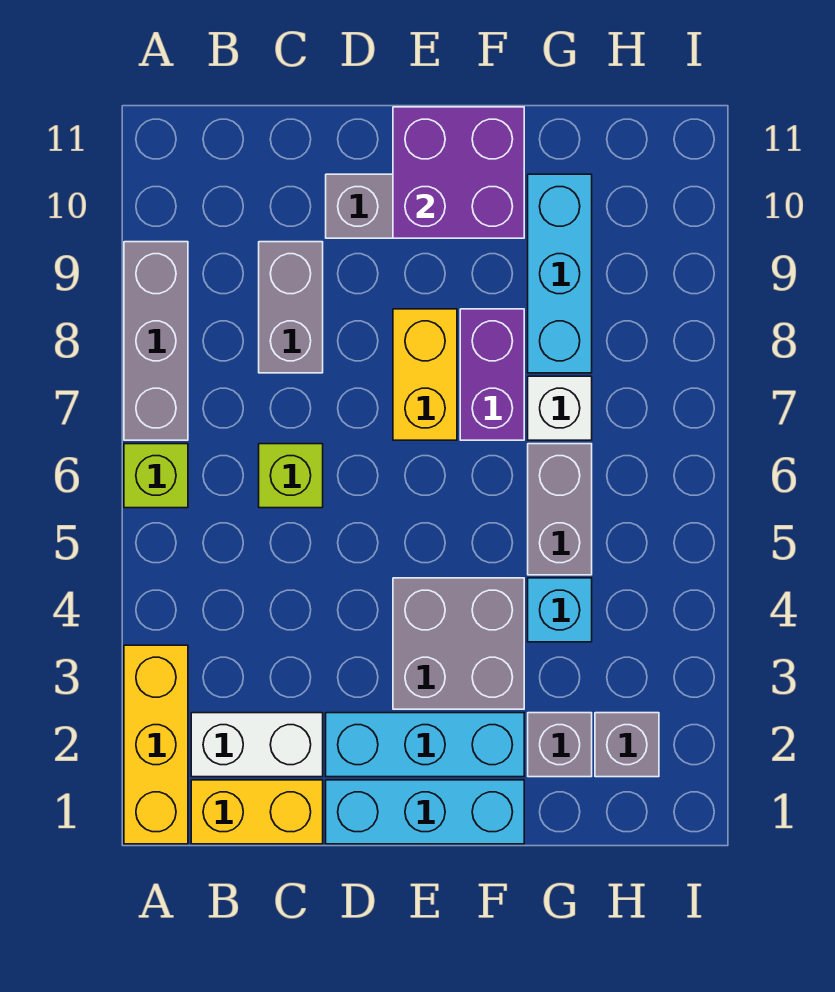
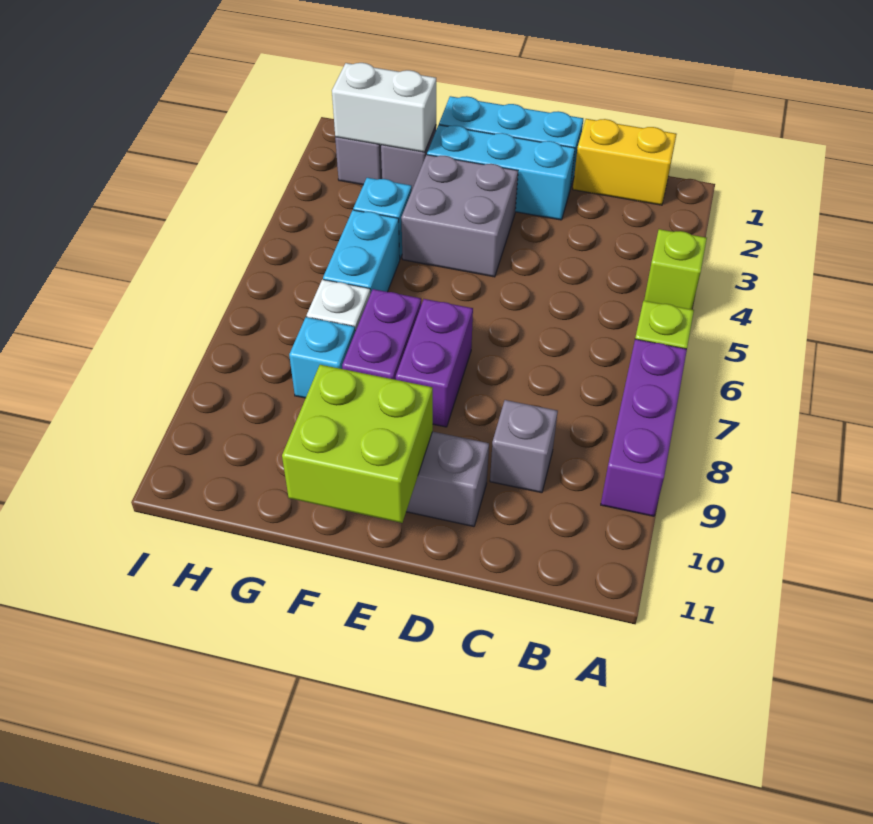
yellow 1x3 brick [124,645,188,844] -> none
grey 1x3 brick [124,242,188,440] -> purple 1x3 brick [601,339,687,516]
white 1x2 brick [191,713,323,777] -> white 1x2 brick moved to [332,63,436,152]
lime 1x1 brick [259,444,323,508] -> lime 1x1 brick moved to [644,229,707,309]
grey 1x2 brick [259,242,323,373] -> grey 1x1 brick [490,400,558,493]
yellow 1x2 brick [393,309,457,440] -> purple 1x2 brick [396,299,473,427]
purple 2x2 brick [393,107,524,238] -> lime 2x2 brick [282,365,433,523]
grey 1x2 brick [528,444,592,575] -> cyan 1x2 brick [323,210,400,294]
cyan 1x3 brick [528,174,592,373] -> cyan 1x1 brick [289,317,355,398]

